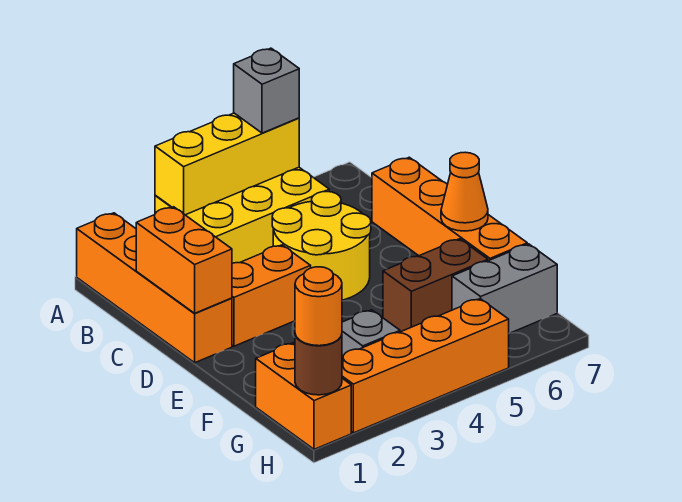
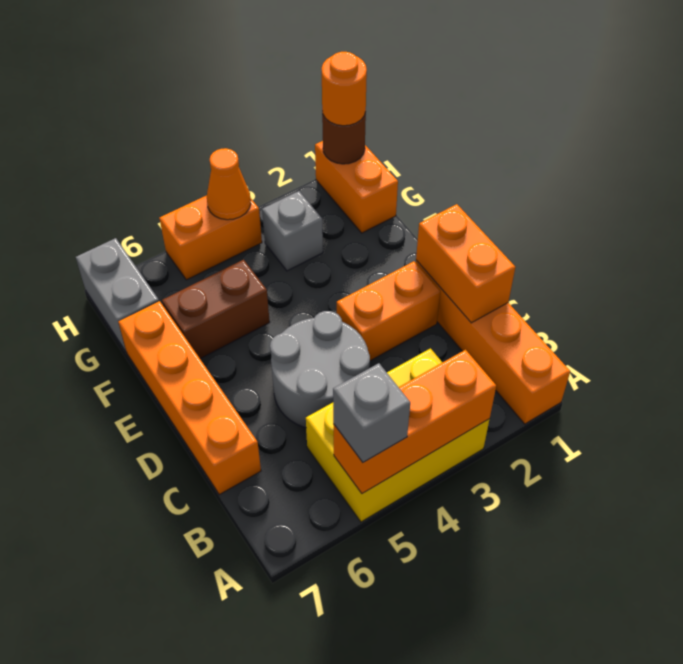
yellow 1x3 brick [155,113,299,215] -> orange 1x3 brick [333,350,496,494]
yellow 2x2 round brick [272,192,371,300] -> grey 2x2 round brick [270,311,370,428]
orange 1x1 cone [441,152,488,231] -> orange 1x1 cone moved to [207,148,251,220]
grey 1x2 brick [452,244,557,333] -> grey 1x2 brick turned to [76,238,159,351]
orange 1x4 brick [342,299,509,433] -> orange 1x2 brick [159,196,262,280]

